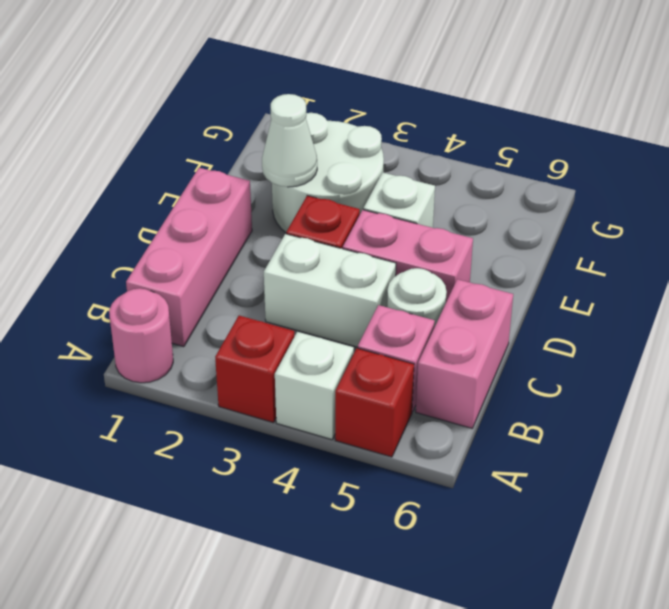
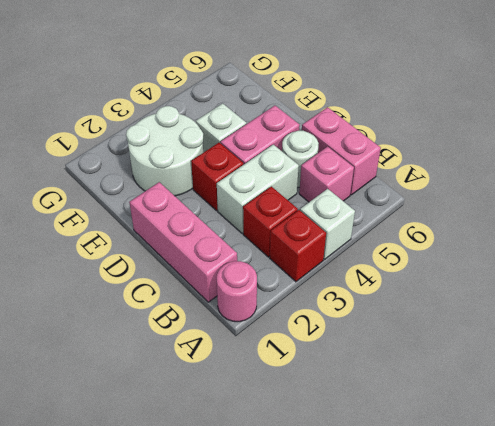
red 1x1 brick [335,348,414,457] -> red 1x1 brick moved to [243,187,298,257]
white 1x1 cone [262,94,317,187] -> none

